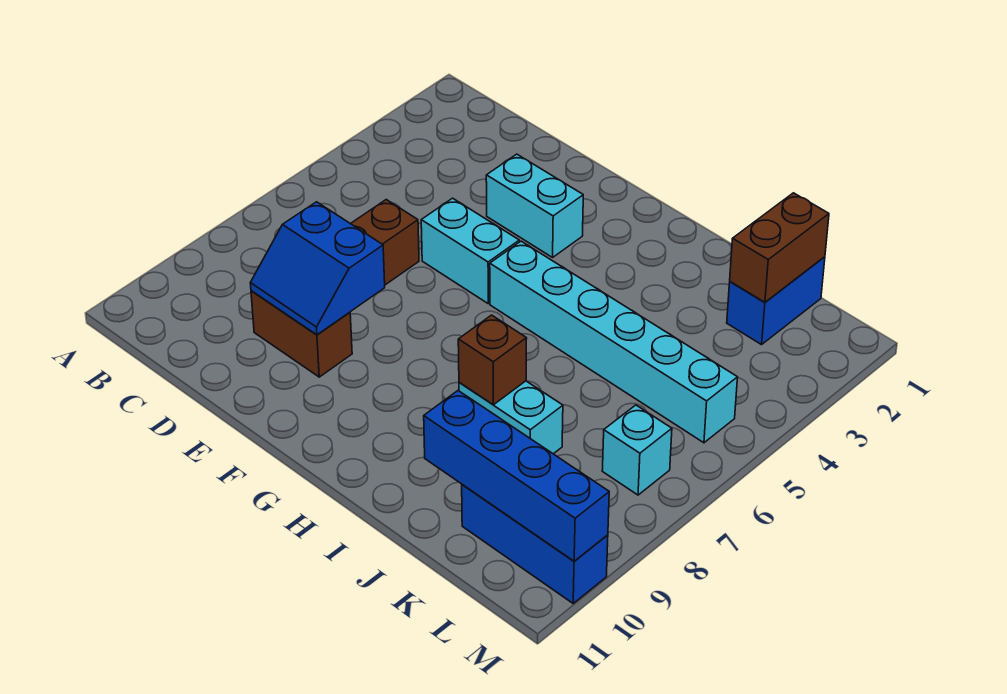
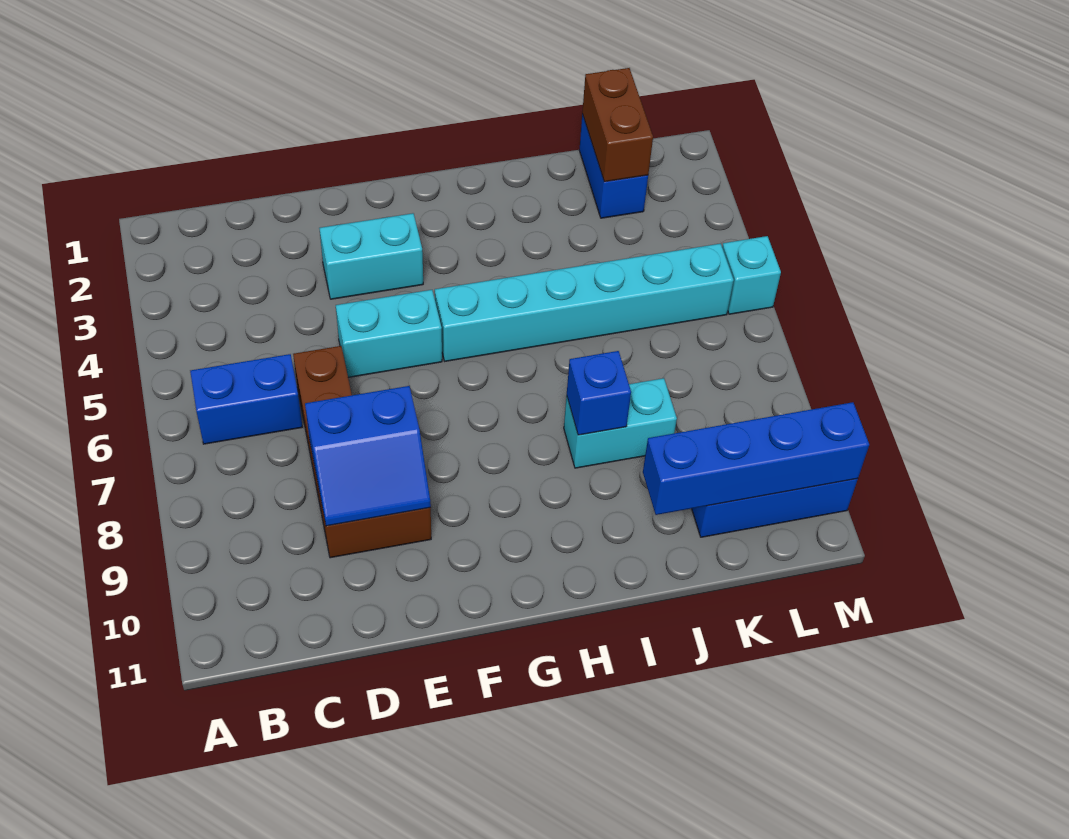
none -> blue 1x2 brick [190,354,302,444]
brown 1x1 brick [458,315,527,405] -> blue 1x1 brick [567,351,631,435]
cyan 1x1 brick [602,405,672,495] -> cyan 1x1 brick moved to [722,236,781,314]

